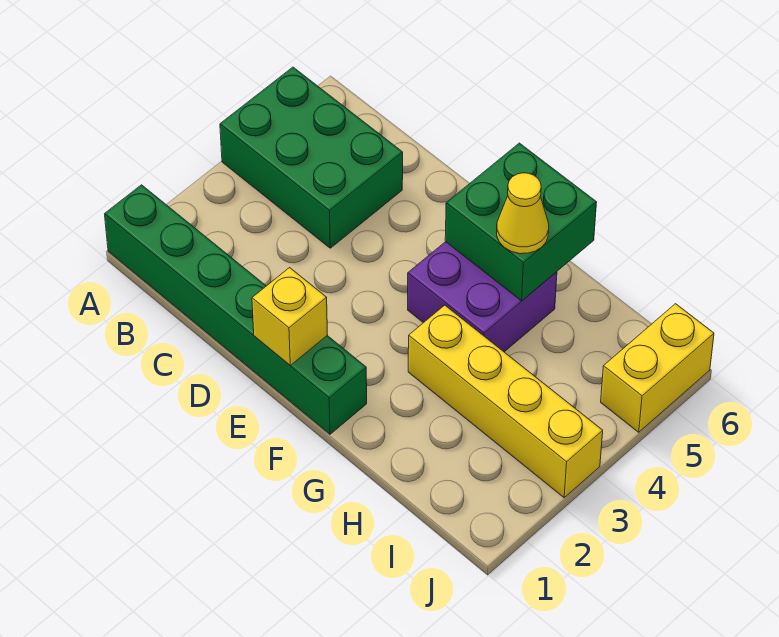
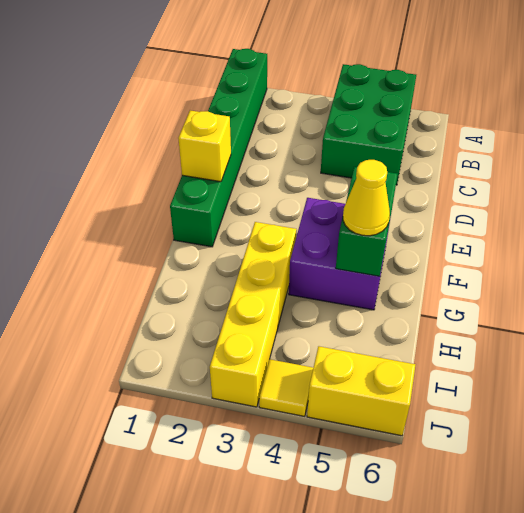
green 2x2 brick [445,143,597,301] -> green 1x2 brick [336,167,398,276]
none -> yellow 1x1 tile [259,359,313,416]

